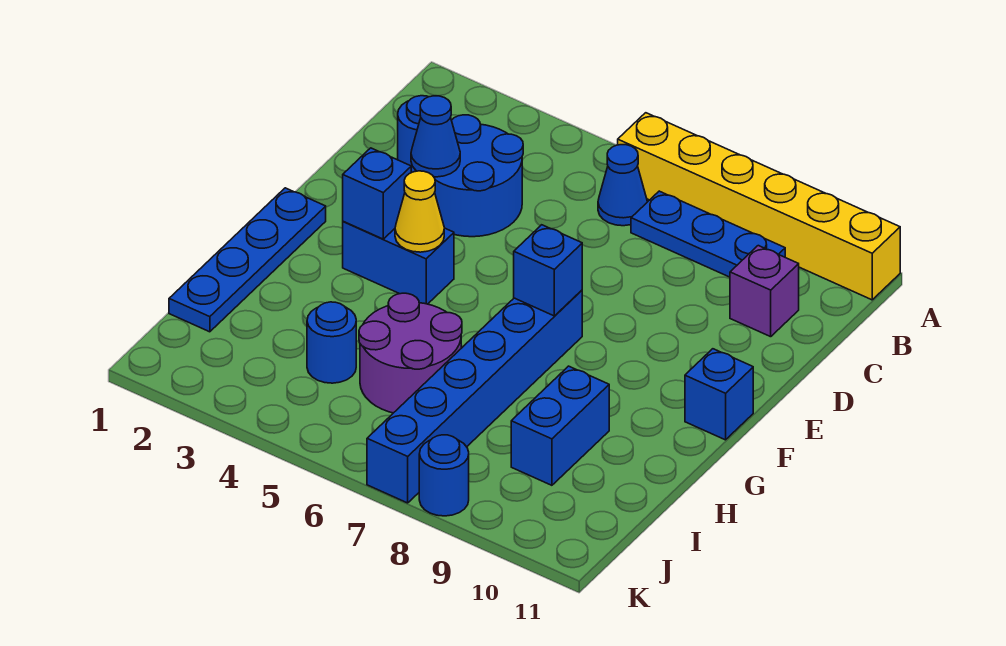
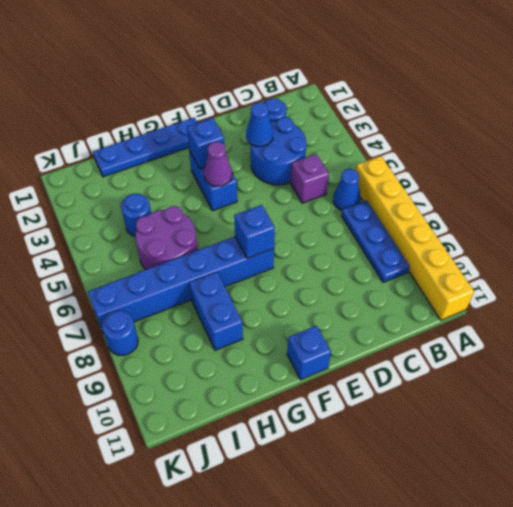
purple 1x1 brick [730,246,799,337] -> purple 1x1 brick moved to [291,154,329,203]
yellow 1x1 cone [395,171,444,252] -> purple 1x1 cone [204,142,233,186]
blue 1x2 brick [511,366,609,485] -> blue 1x2 brick turned to [189,272,243,350]

